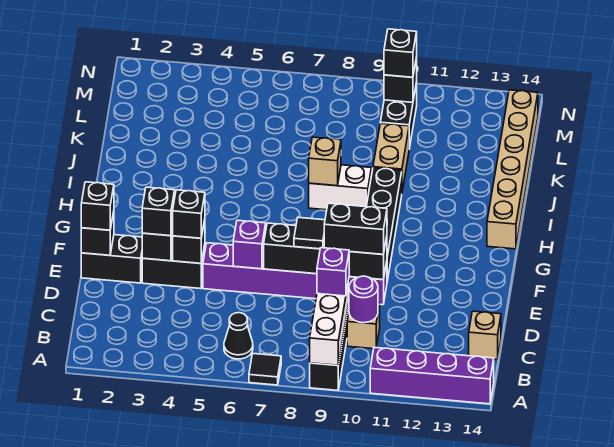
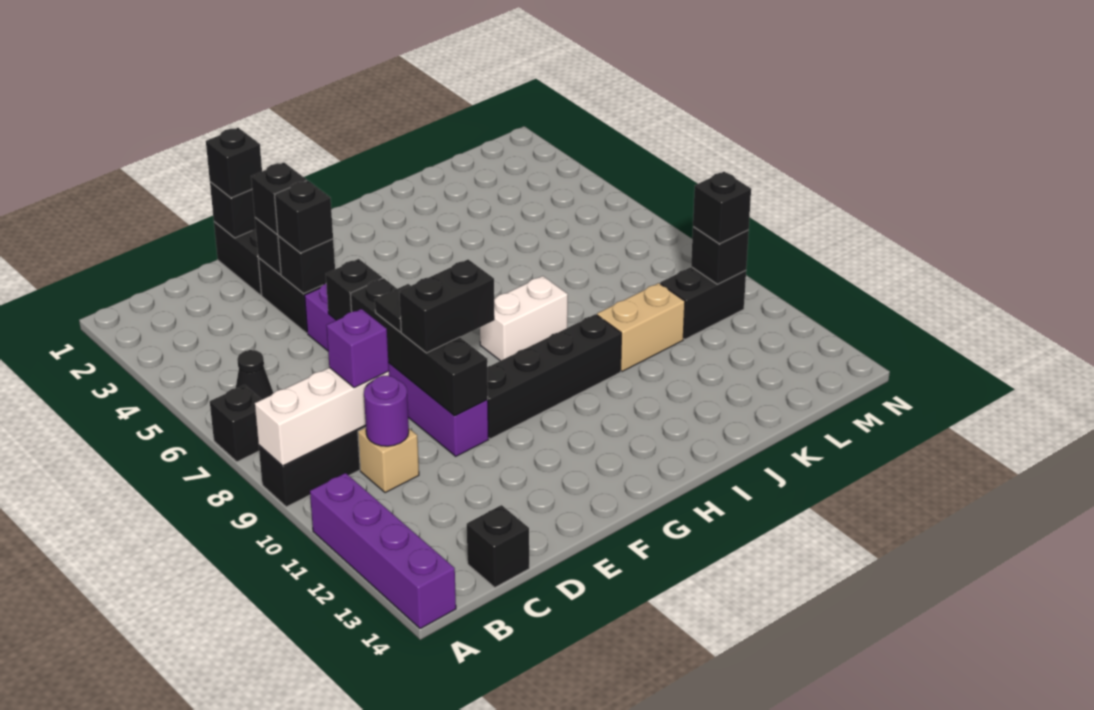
black 1x1 tile [249,354,281,385] -> black 1x1 brick [210,385,261,462]
tan 1x1 brick [469,311,501,360] -> black 1x1 brick [467,505,529,587]
purple 1x1 brick [233,220,266,269] -> black 1x1 brick [326,259,382,320]
black 1x2 brick [324,203,387,254] -> black 1x2 brick turned to [399,260,495,353]
tan 1x6 brick [487,90,538,249] -> none
white 1x2 brick [309,165,371,210] -> white 1x2 brick turned to [480,276,568,361]
tan 1x1 brick [309,137,341,186] -> none

